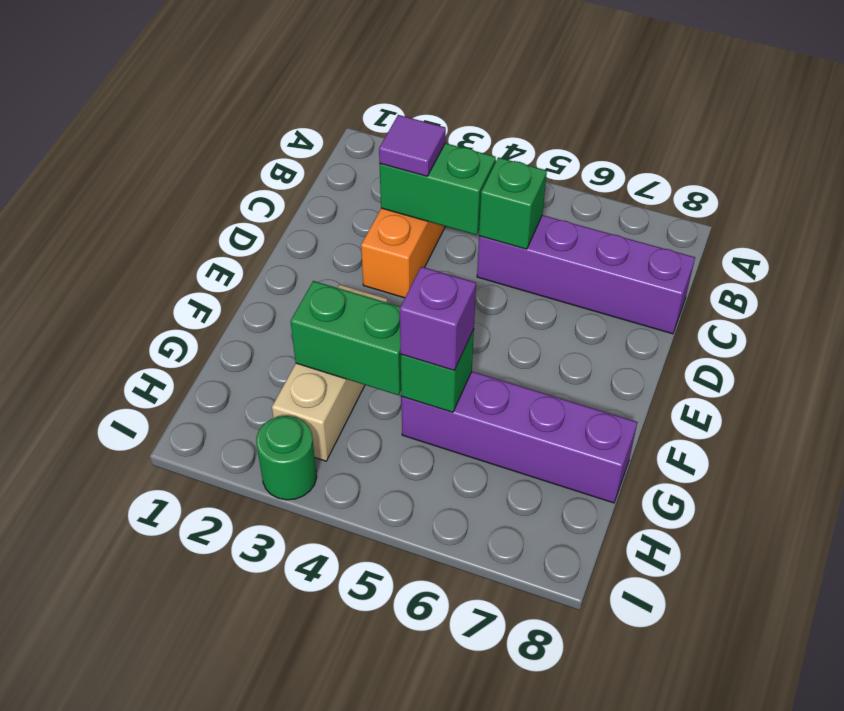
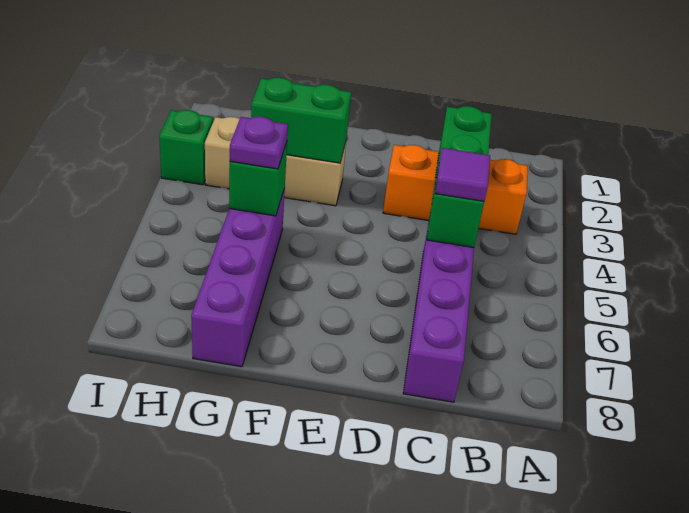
purple 1x1 tile [379,115,446,176] -> purple 1x1 tile moved to [435,148,490,201]
green 1x2 brick [291,281,401,395] -> green 1x2 brick turned to [251,78,351,163]
purple 1x1 brick [399,267,476,370] -> purple 1x1 plate [230,116,288,169]
green 1x1 round brick [256,416,317,500] -> green 1x1 brick [159,110,213,185]

